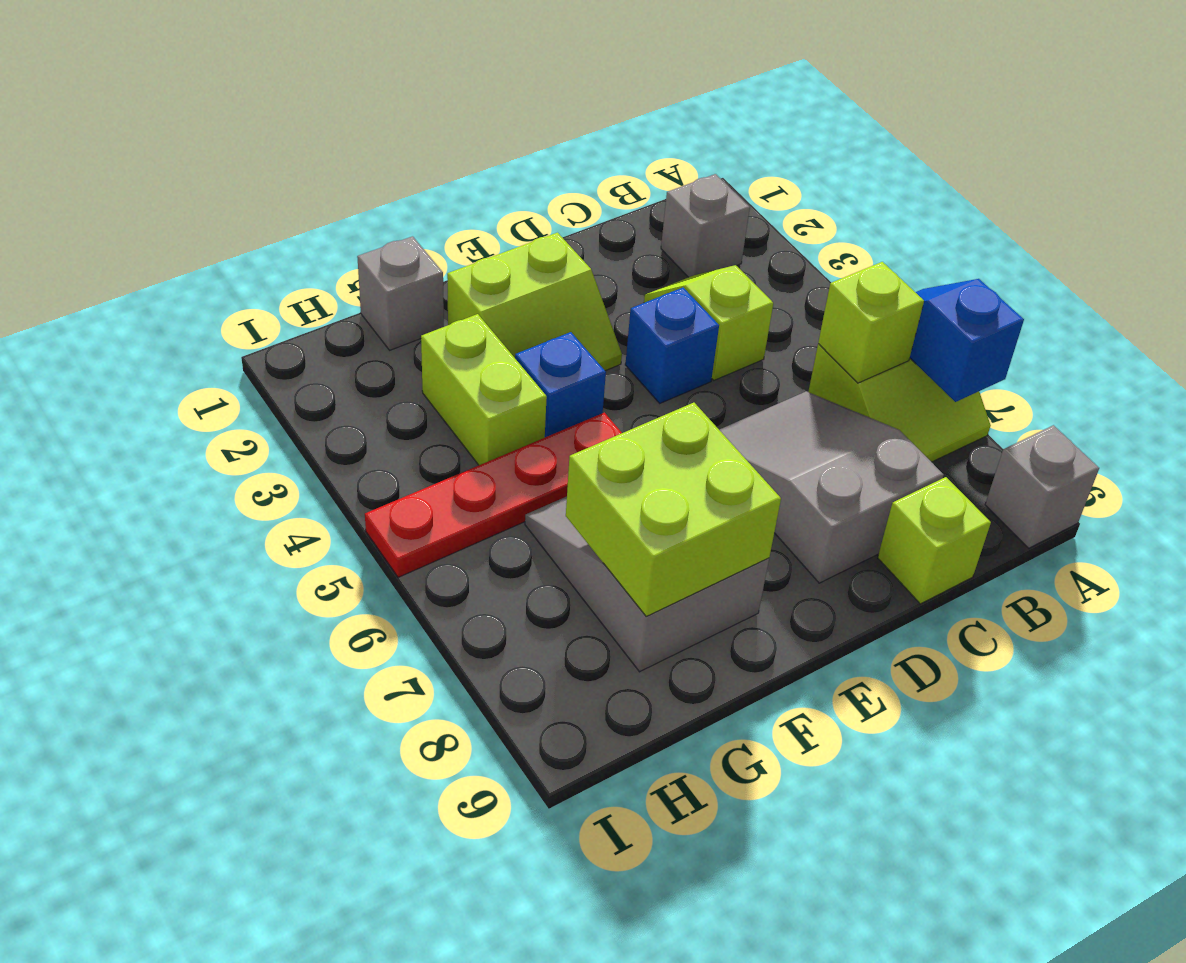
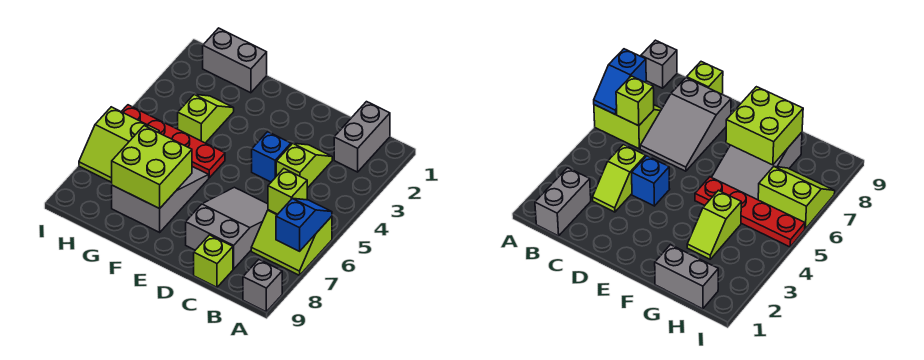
grey 1x1 brick [661,174,750,277] -> grey 1x2 brick [334,102,390,172]
lime 2x2 slope [447,233,622,371] -> lime 2x2 slope moved to [79,107,159,182]
blue 1x1 brick [515,332,606,437] -> none
grey 1x1 brick [357,236,444,350] -> grey 1x2 brick [203,28,267,93]
lime 1x2 brick [421,314,547,465] -> lime 1x2 slope [178,94,234,143]

